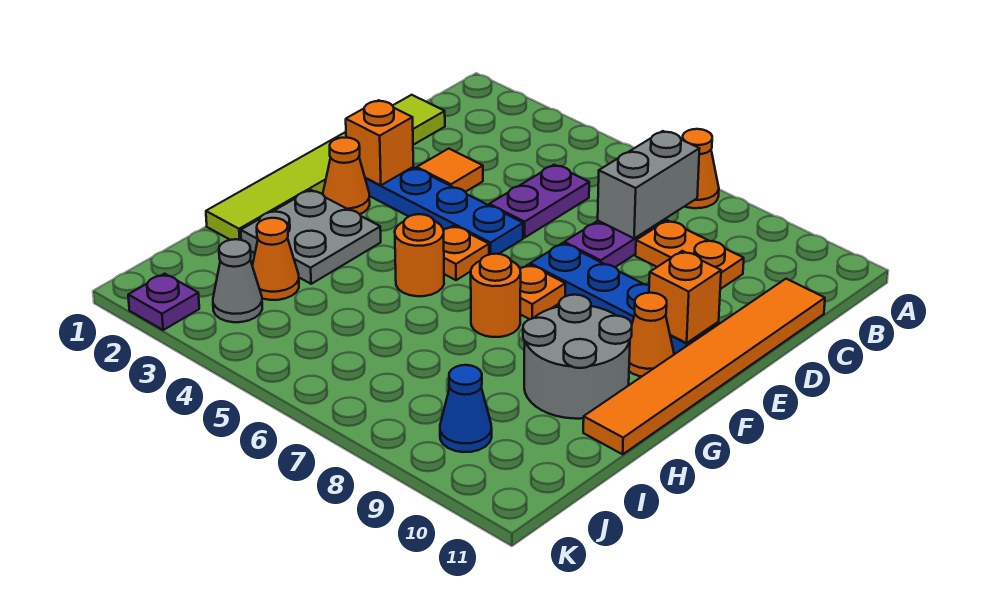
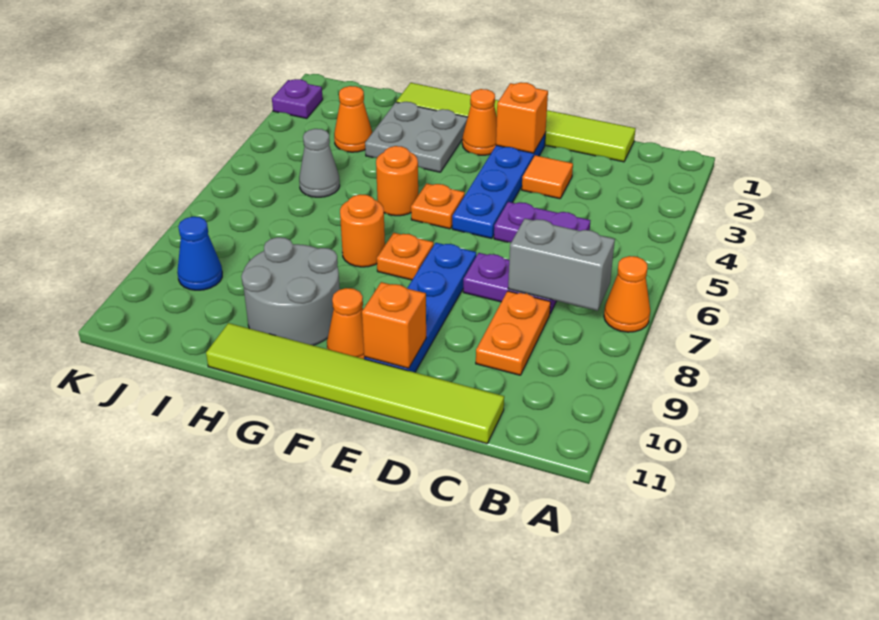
orange 1x6 tile [583,279,825,454] -> lime 1x6 tile [206,323,504,444]
grey 1x1 cone [213,239,262,322] -> grey 1x1 cone moved to [299,129,340,197]

